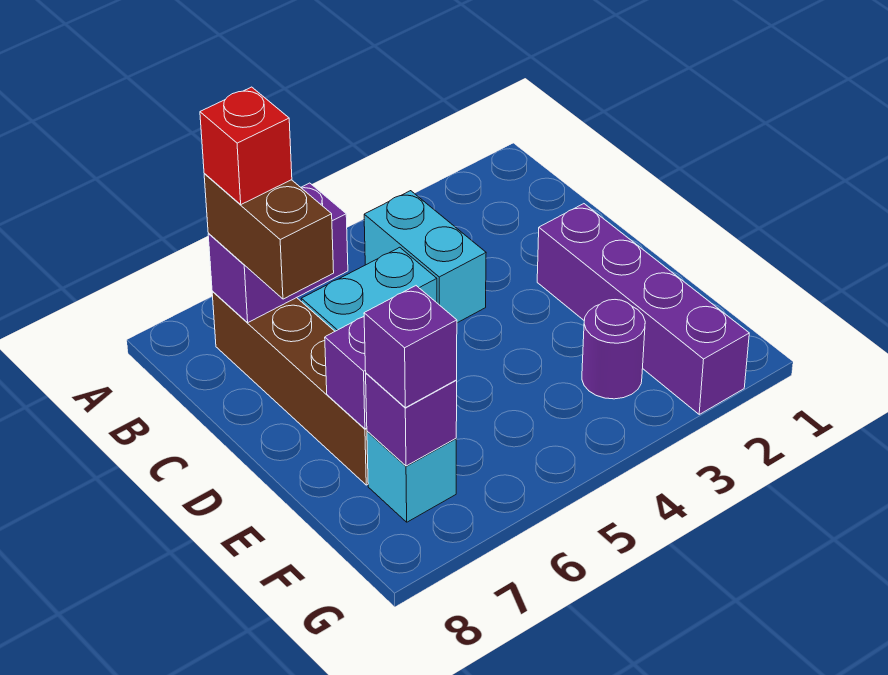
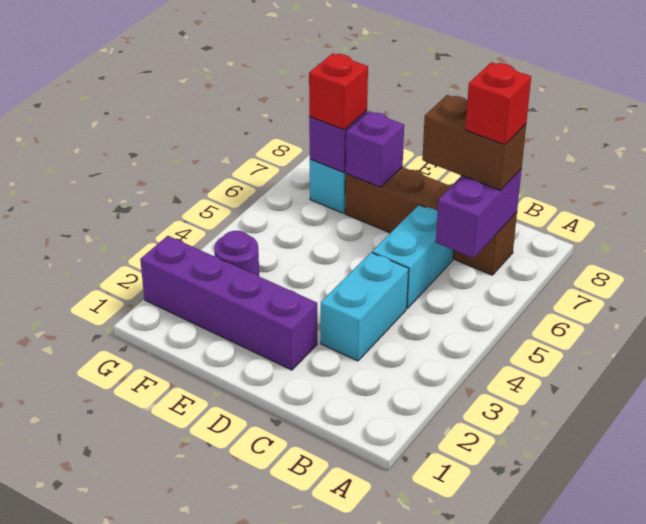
cyan 1x2 brick [364,191,486,323] -> cyan 1x2 brick turned to [321,252,409,361]
purple 1x1 brick [364,286,457,408] -> red 1x1 brick [309,53,368,130]

